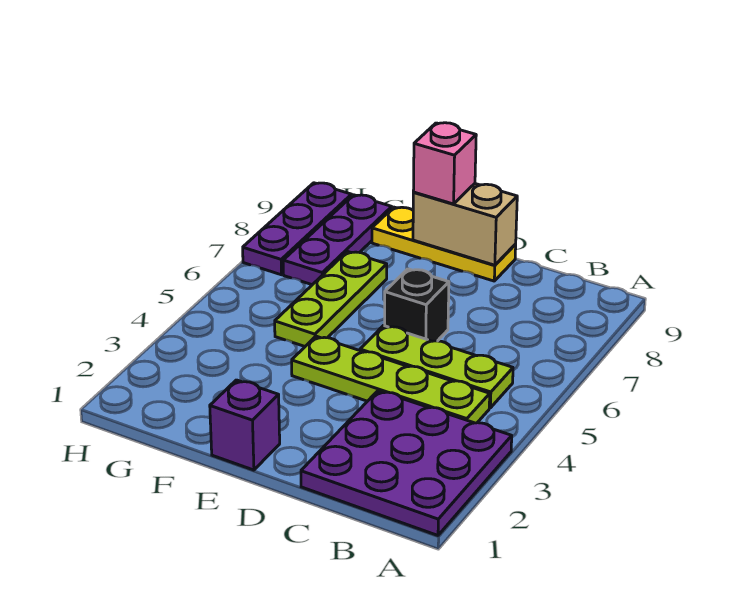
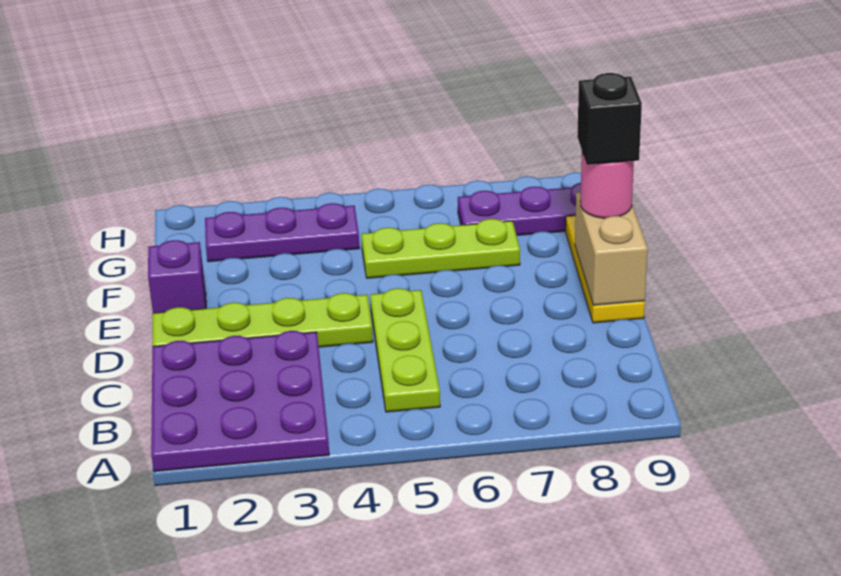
lime 1x4 plate [292,336,490,423] -> lime 1x4 plate turned to [152,293,373,347]
black 1x1 brick [385,269,449,341] -> black 1x1 brick moved to [577,73,642,165]
pink 1x1 brick [413,123,476,204] -> pink 1x1 round brick [580,152,634,218]
purple 1x3 plate [243,183,352,275] -> purple 1x3 plate moved to [205,203,360,262]

